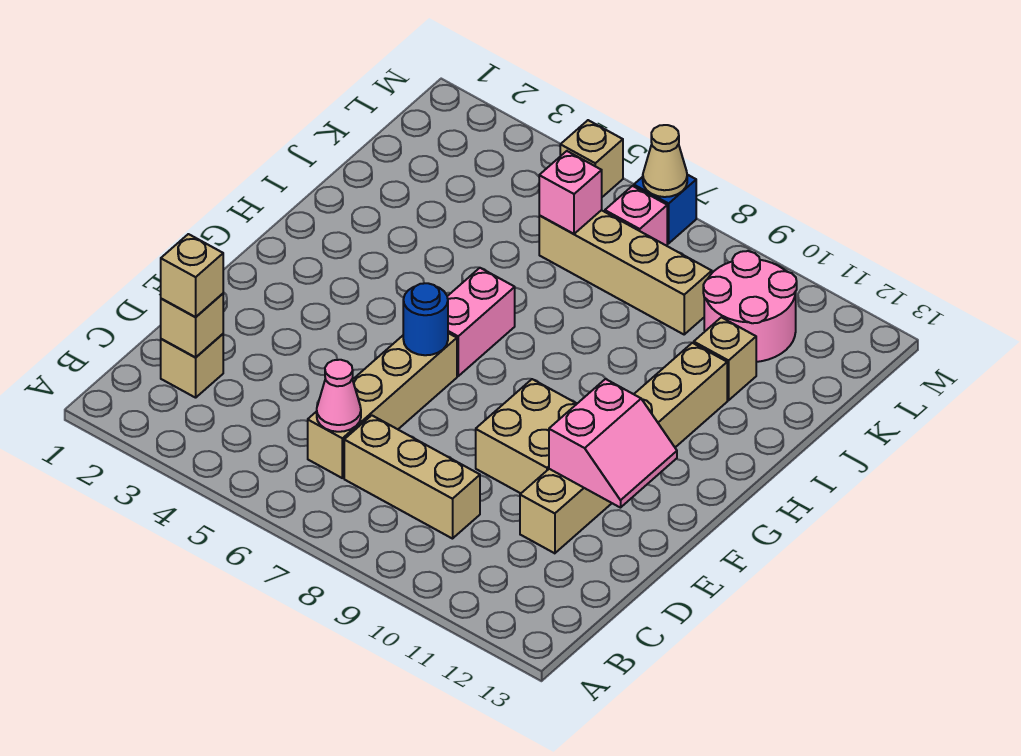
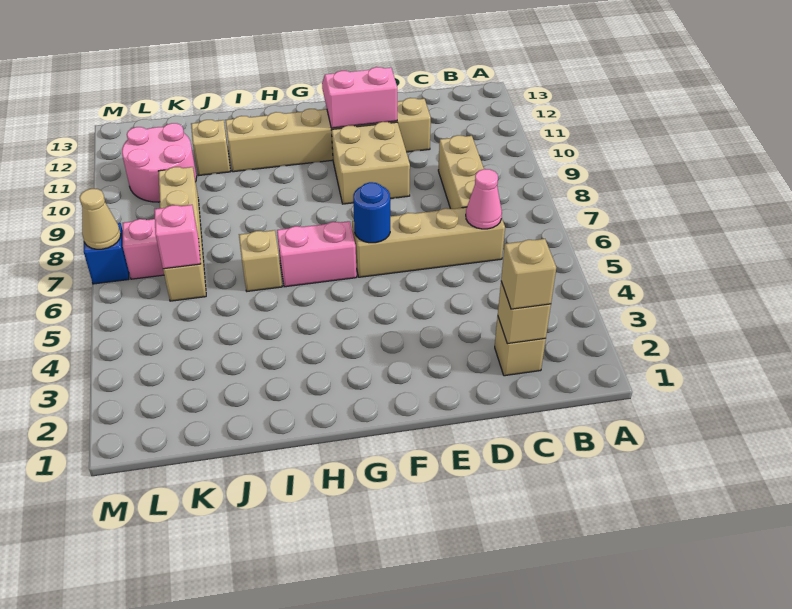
tan 1x1 brick [560,120,623,197] -> tan 1x1 brick moved to [239,230,282,291]

